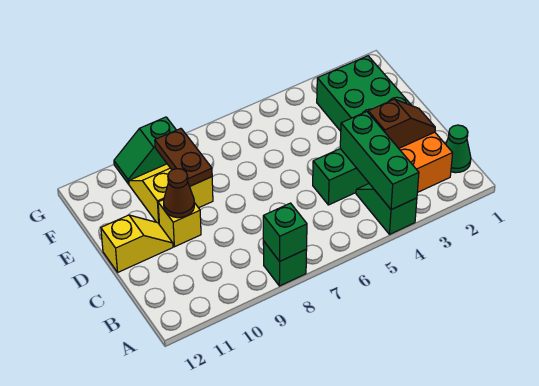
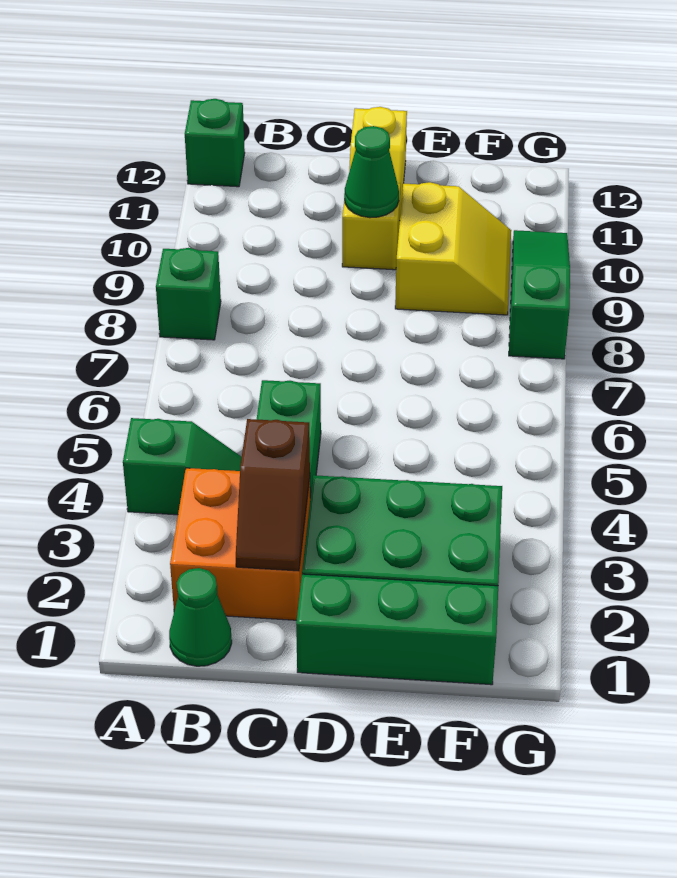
green 1x3 brick [340,112,419,210] -> green 1x3 brick moved to [296,574,498,685]
green 1x1 brick [263,203,307,261] -> green 1x1 brick moved to [185,99,245,187]
brown 1x1 cone [164,169,194,218] -> green 1x1 cone [344,126,399,218]
brown 1x2 plate [155,129,212,186] -> none
green 1x2 slope [114,117,176,184] -> green 1x3 slope [509,230,570,359]

